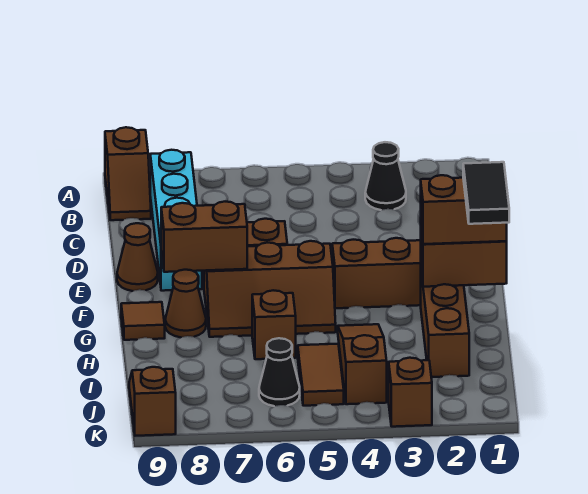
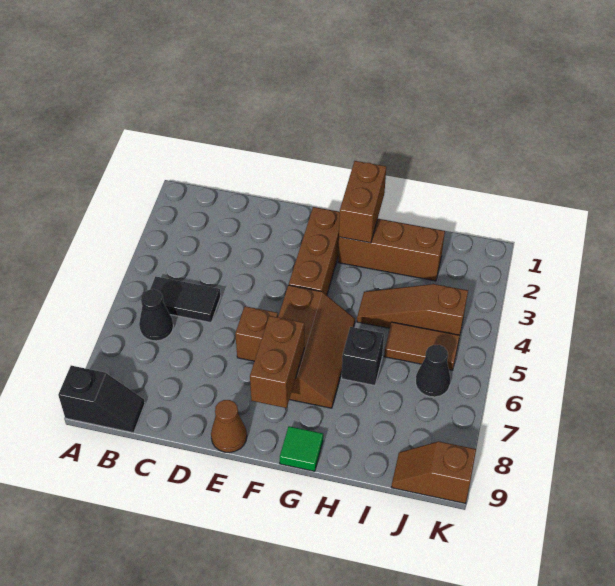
brown 1x2 slope [105,127,151,220] -> black 1x2 slope [58,366,145,433]
black 1x1 cone [365,142,406,210] -> black 1x1 cone moved to [139,289,173,341]
cyan 1x4 brick [150,150,202,291] -> none
brown 1x2 brick [421,175,507,244] -> none
black 1x2 tile [463,162,509,224] -> black 1x2 tile moved to [150,276,221,323]
brown 1x1 cone [165,270,206,337] -> none
brown 1x1 tile [121,302,165,340] -> green 1x1 tile [280,426,323,471]
brown 1x1 brick [252,290,296,359] -> black 1x1 brick [342,327,384,385]
brown 1x1 brick [389,358,432,427] -> none

